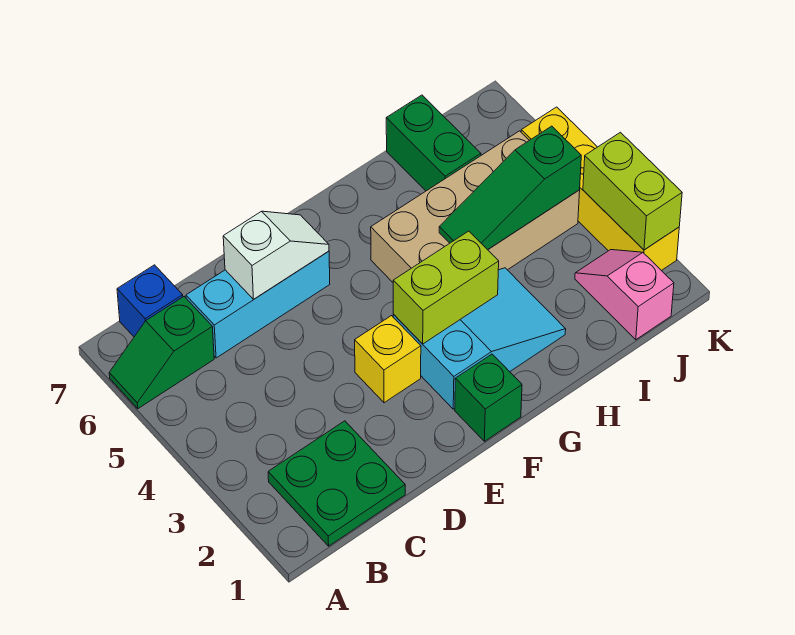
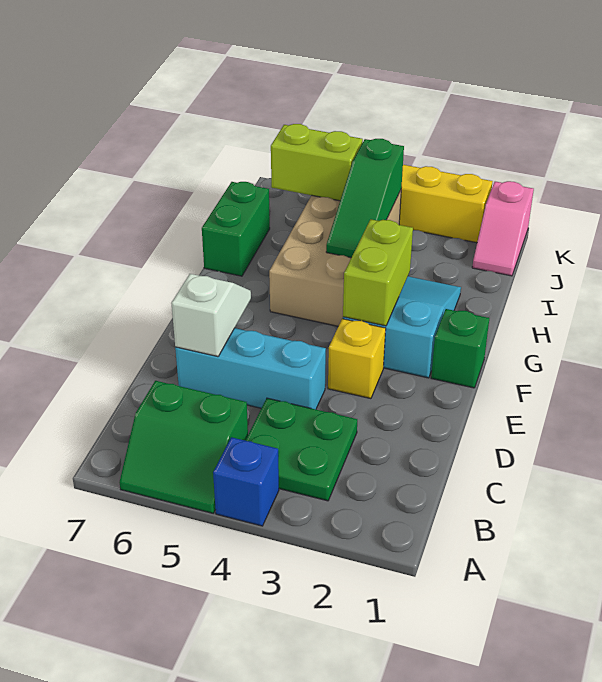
green 1x2 slope [109,297,214,409] -> green 2x2 slope [119,381,248,513]
green 2x2 plate [268,421,405,546] -> green 2x2 plate moved to [245,398,357,501]
blue 1x1 brick [117,265,183,337] -> blue 1x1 brick moved to [213,437,279,526]
cyan 1x3 brick [186,251,330,358] -> cyan 1x3 brick turned to [175,328,326,409]
green 1x2 brick [386,95,481,191] -> green 1x2 brick turned to [202,182,270,276]
pink 1x2 slope [575,250,674,340] -> pink 1x2 slope turned to [472,181,534,276]
lime 1x2 brick [583,132,682,250] -> lime 1x2 brick moved to [271,124,363,201]

